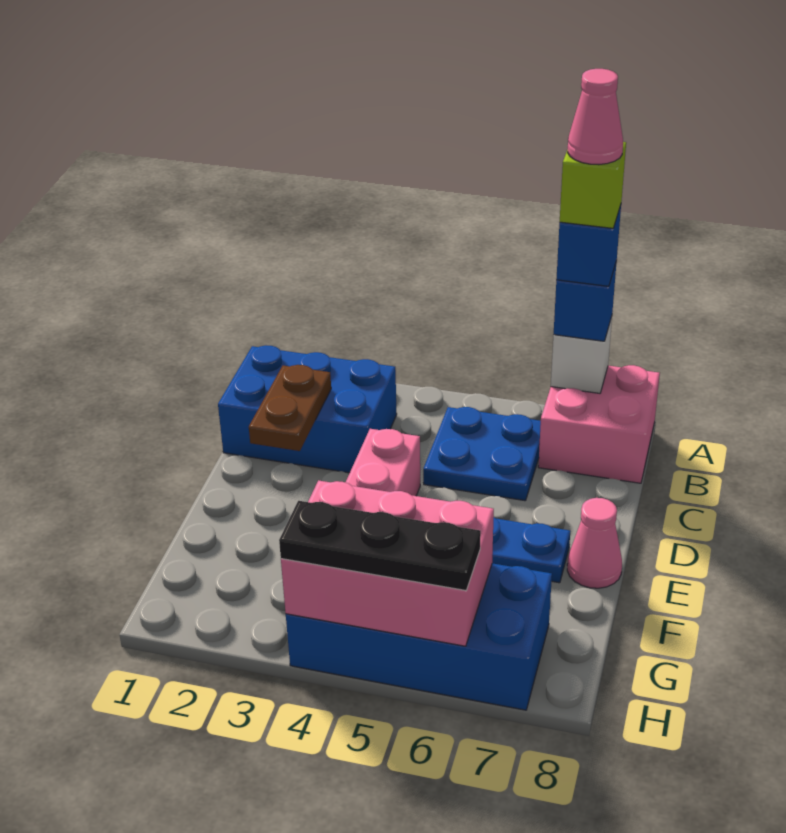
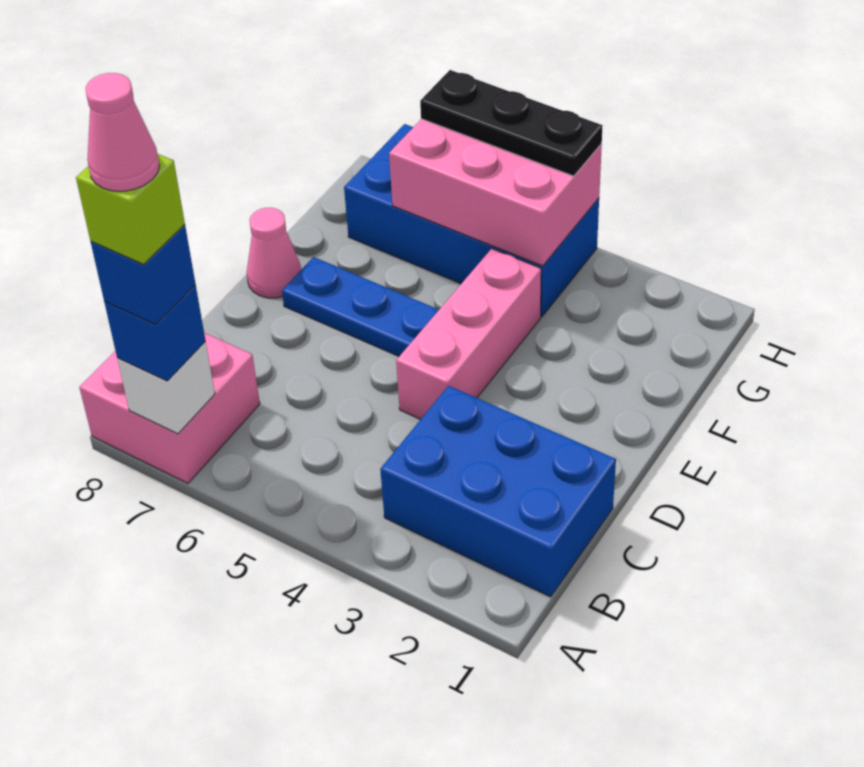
blue 2x2 plate [423,407,541,501] -> none
brown 1x2 plate [249,365,331,451] -> none

